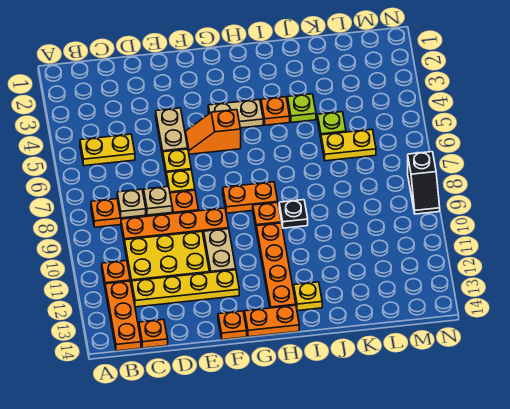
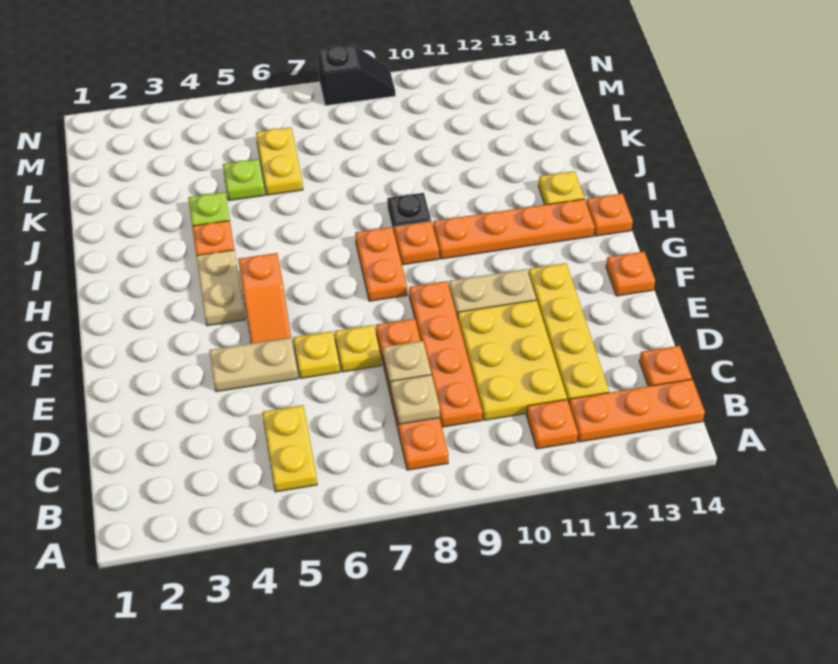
orange 1x2 plate [245,305,299,337] -> orange 1x1 plate [586,194,633,236]

